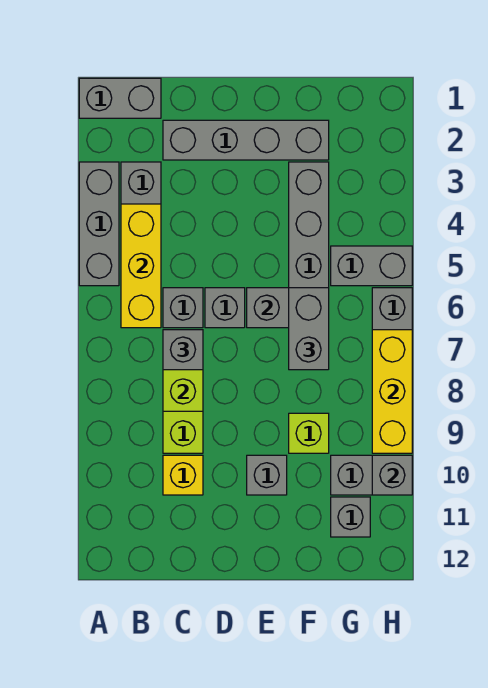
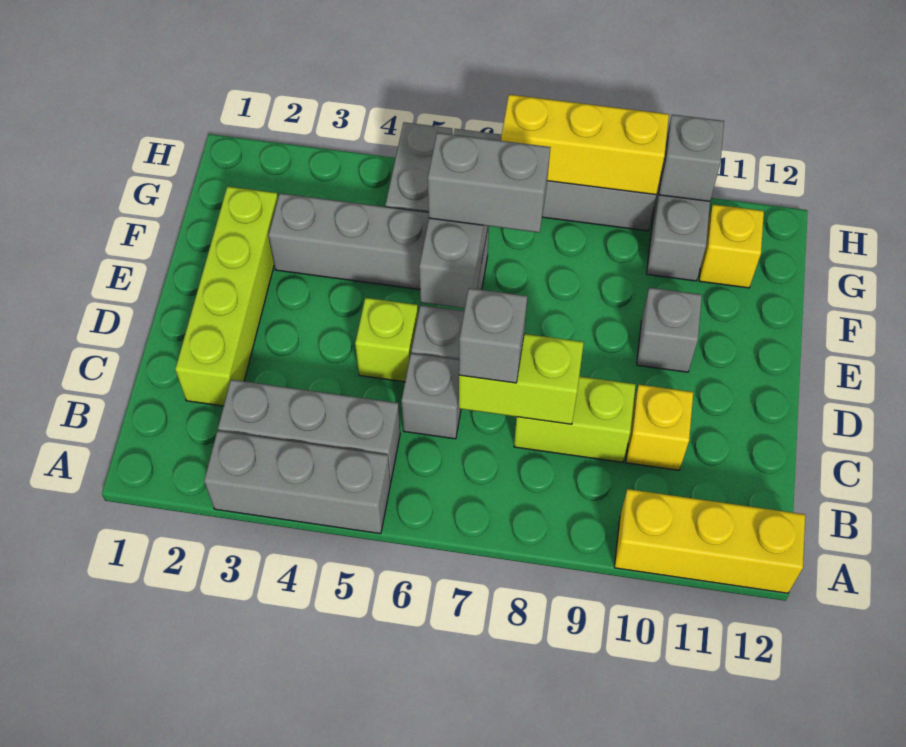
grey 1x2 brick [79,78,161,118] -> none
yellow 1x3 brick [121,204,161,328] -> yellow 1x3 brick moved to [614,489,805,593]
grey 1x4 brick [163,120,329,160] -> lime 1x4 brick [175,186,278,406]
lime 1x1 brick [289,413,329,453] -> lime 1x1 brick moved to [355,298,418,382]
grey 1x1 brick [331,497,370,537] -> yellow 1x1 brick [699,204,764,288]

